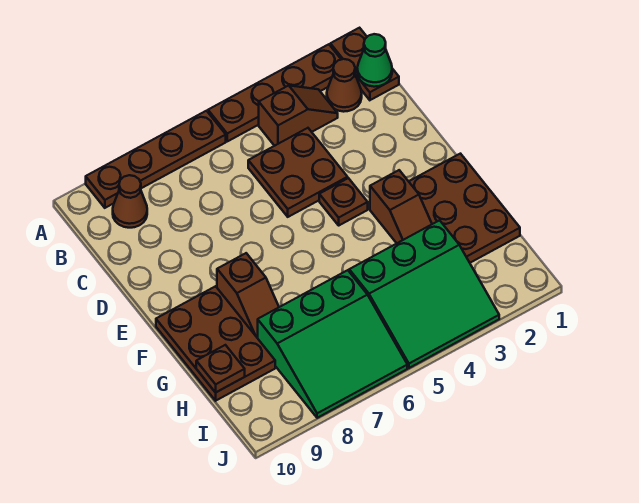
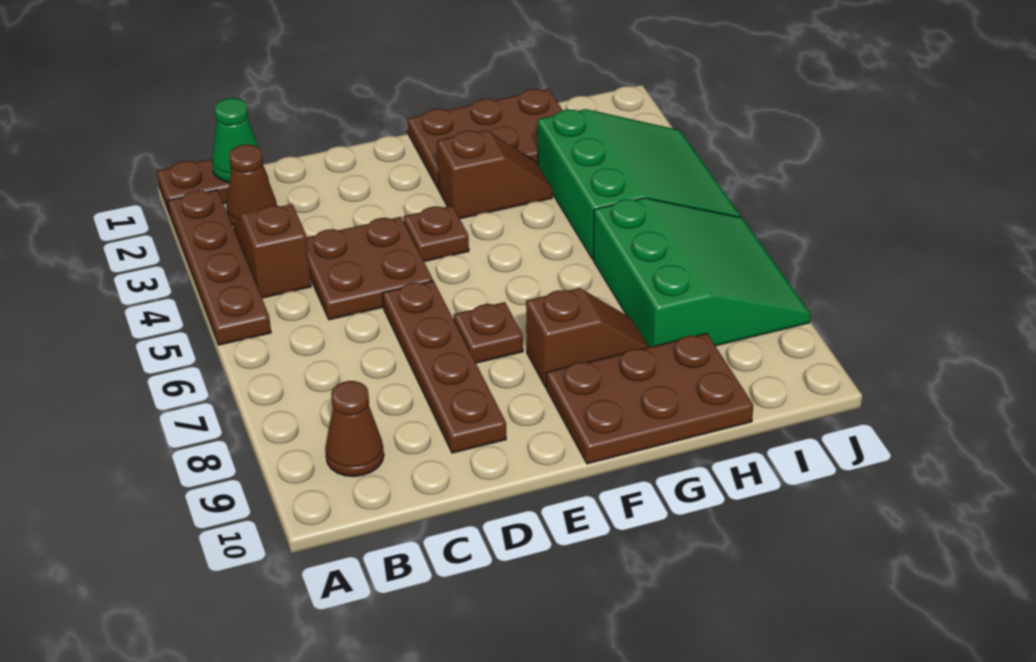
brown 1x4 plate [86,111,226,208] -> brown 1x4 plate moved to [382,281,506,453]
brown 1x1 plate [196,345,245,392] -> brown 1x1 plate moved to [454,302,523,363]

